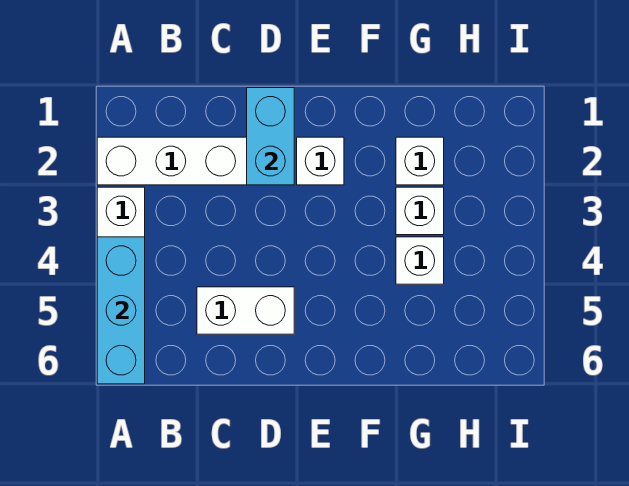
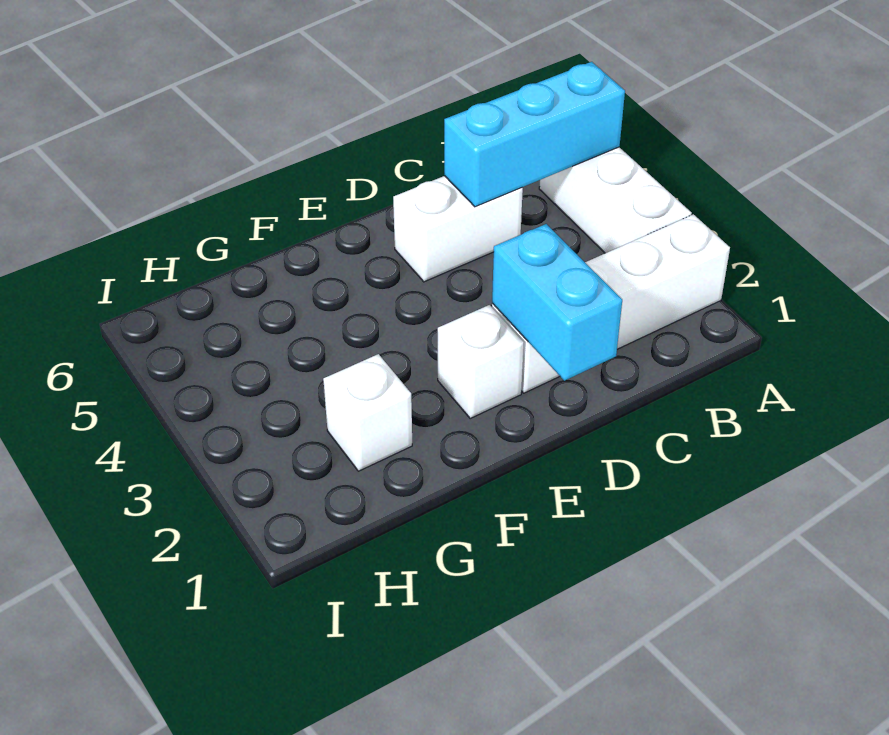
cyan 1x3 brick [97,237,145,384] -> cyan 1x3 brick turned to [444,62,625,207]
white 1x1 brick [396,187,444,235] -> none
white 1x1 brick [396,237,444,284] -> none

